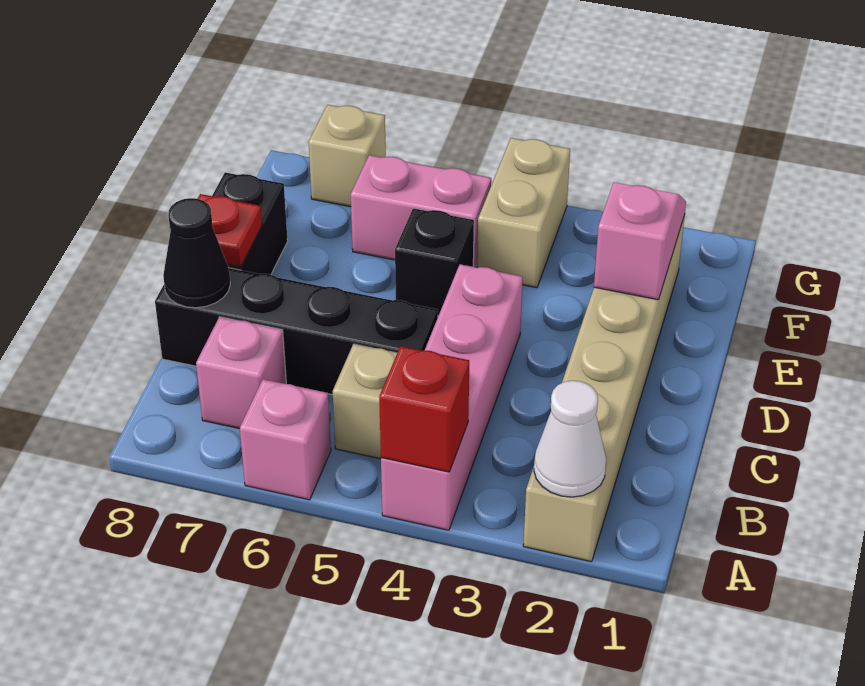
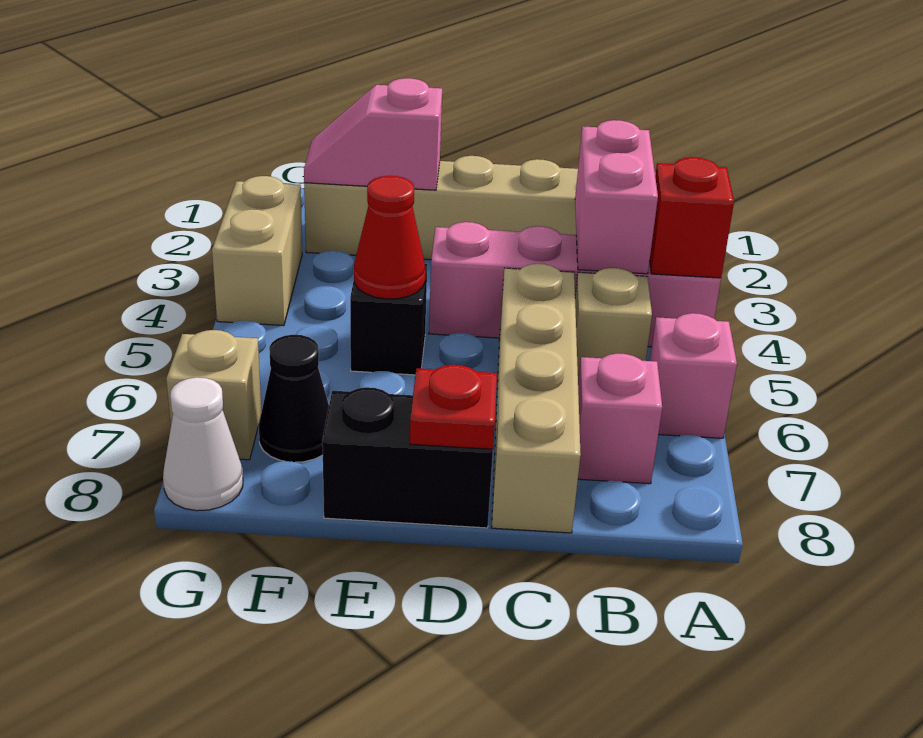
white 1x1 cone [534,381,606,497] -> white 1x1 cone moved to [163,377,243,511]
black 1x4 brick [155,268,438,395] -> tan 1x4 brick [492,264,581,533]
black 1x1 cone [163,198,230,308] -> black 1x1 cone moved to [259,335,329,462]
none -> red 1x1 cone [354,176,426,299]
tan 1x2 brick [477,138,570,288] -> tan 1x2 brick turned to [212,176,302,326]
pink 1x2 brick [351,155,491,268] -> pink 1x2 brick moved to [575,120,658,274]

